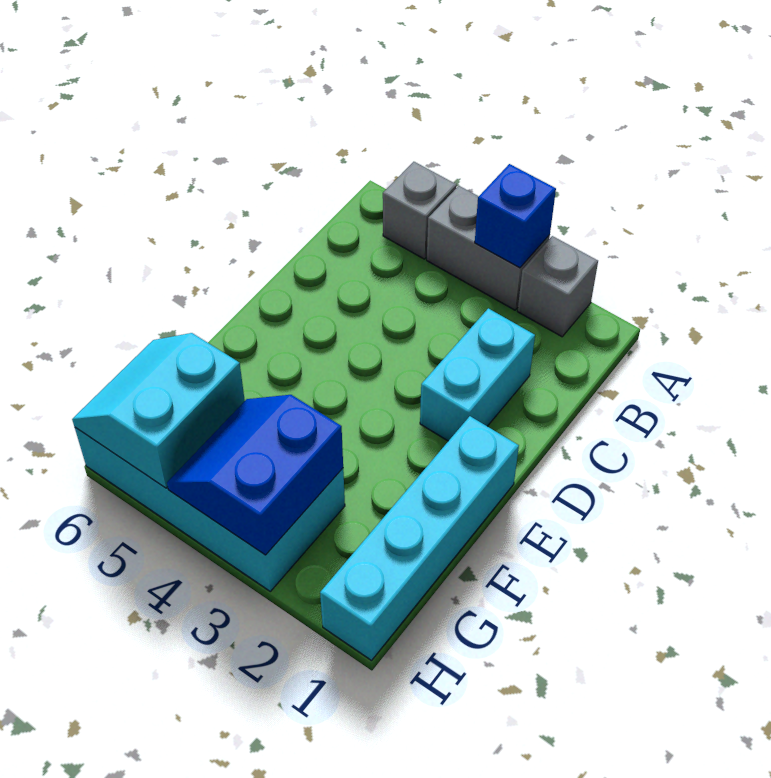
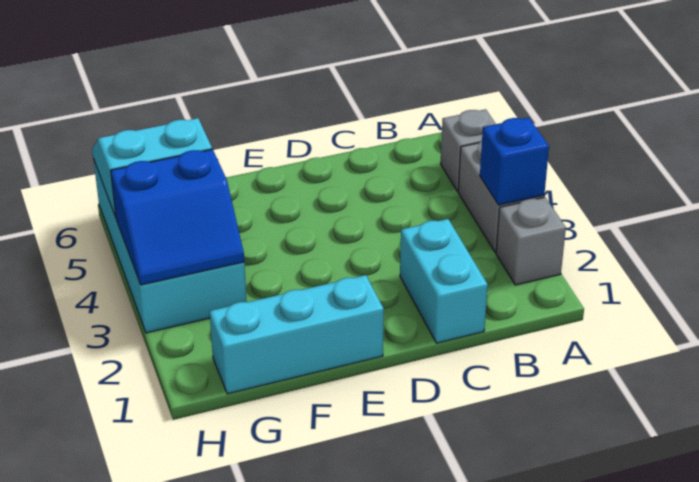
cyan 1x2 brick [420,308,535,441] -> cyan 1x2 brick turned to [400,219,488,343]
cyan 1x4 brick [320,416,519,660] -> cyan 1x3 brick [210,275,384,394]
blue 2x2 slope [167,395,343,555] -> blue 2x2 slope turned to [111,149,244,285]

